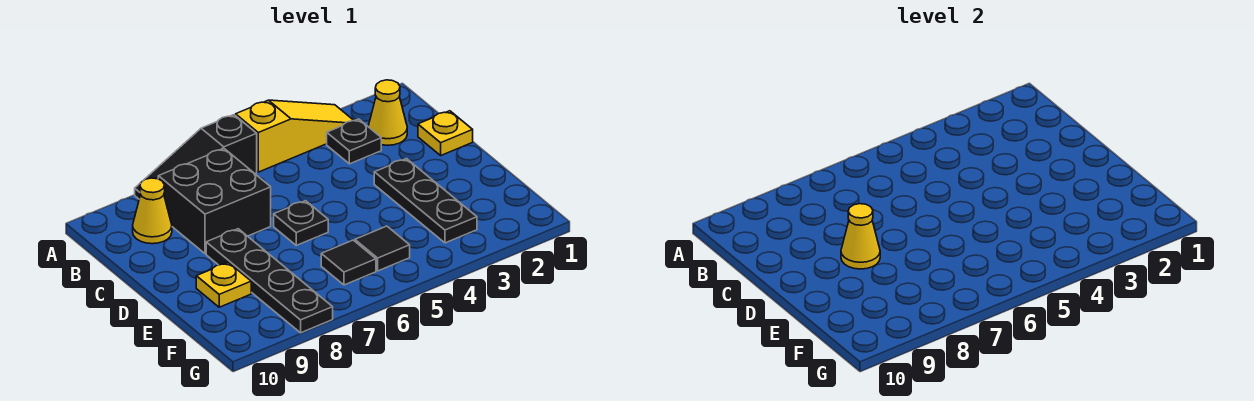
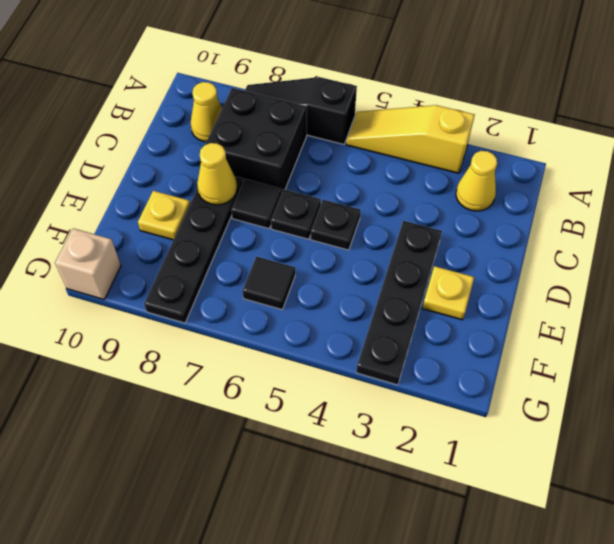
yellow 1x3 slope [236,100,354,172] -> yellow 1x3 slope turned to [346,105,475,173]
black 1x1 plate [327,119,381,164] -> black 1x1 plate moved to [311,200,361,250]
yellow 1x1 plate [418,111,473,155] -> yellow 1x1 plate moved to [422,266,474,320]
black 1x3 plate [374,159,477,243] -> black 1x4 plate [356,221,442,385]
black 1x1 tile [355,226,410,271] -> black 1x1 tile moved to [231,179,282,228]
none -> tan 1x1 brick [55,228,121,299]

